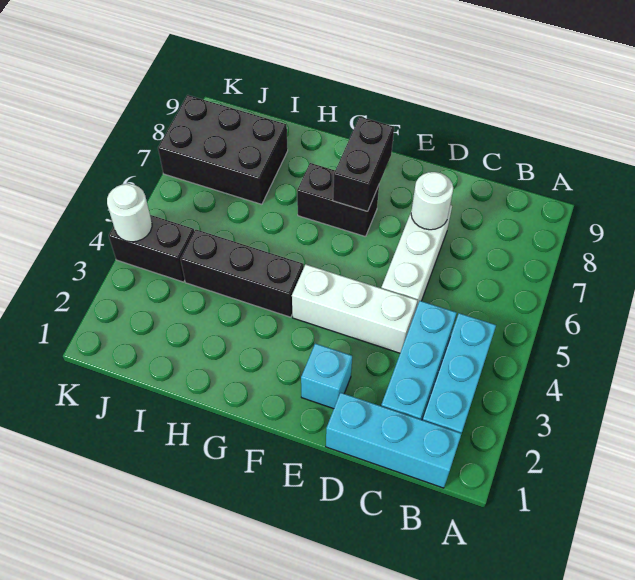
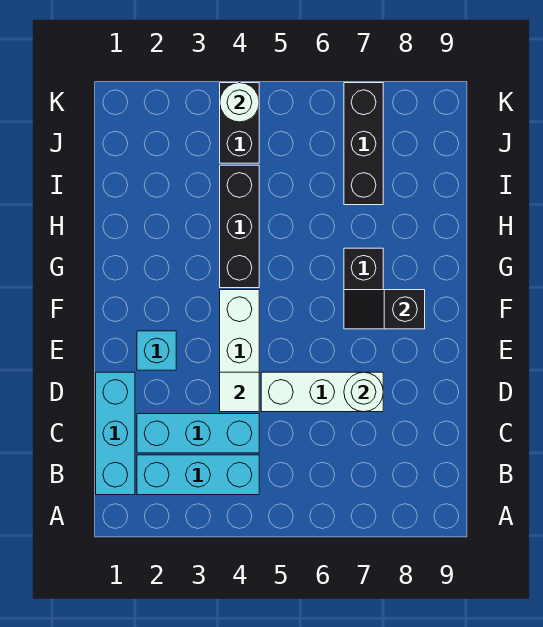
none -> white 1x1 tile [220,372,259,412]
black 1x2 brick [333,117,394,211] -> black 1x2 slope [344,290,425,329]
black 2x3 brick [158,95,288,204] -> black 1x3 brick [344,83,383,205]

